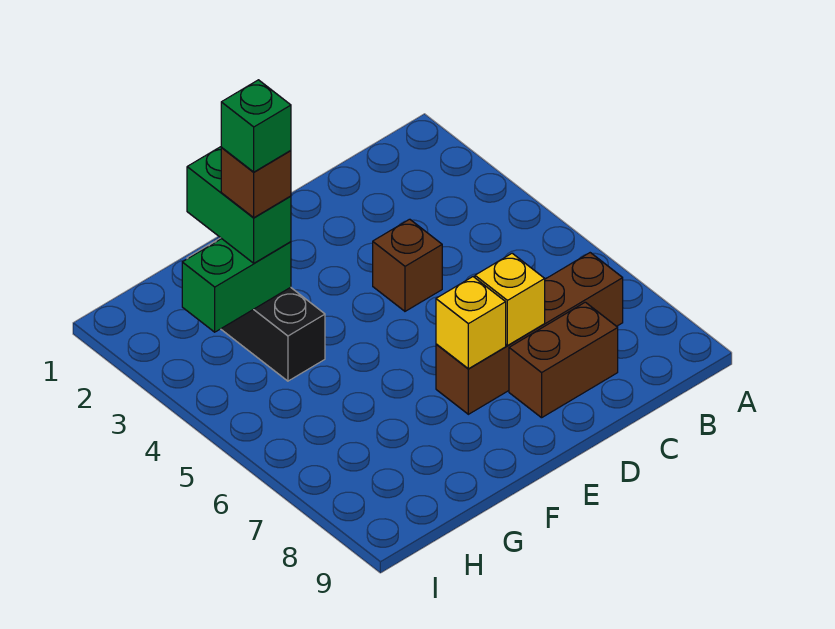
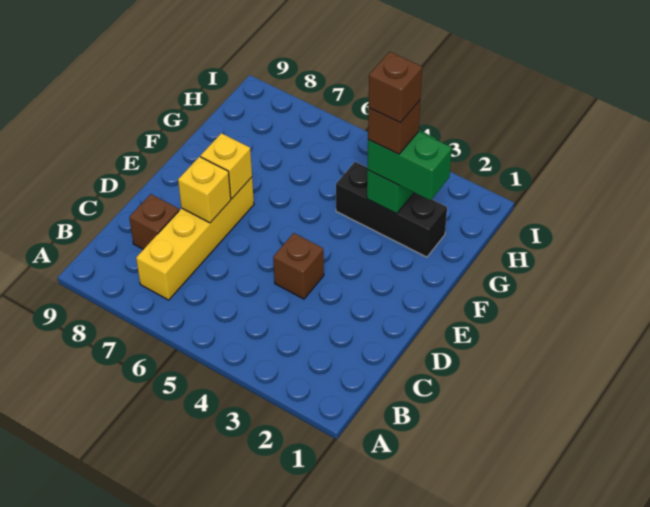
brown 1x4 brick [436,253,623,414] -> yellow 1x4 brick [136,177,254,300]
brown 1x2 brick [509,302,618,418] -> brown 1x1 brick [129,194,179,249]
green 1x1 brick [221,80,291,172] -> brown 1x1 brick [369,52,422,123]

